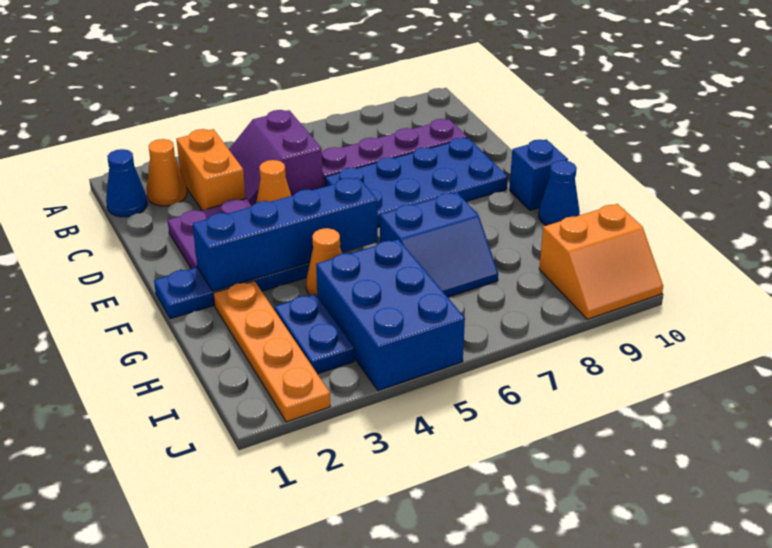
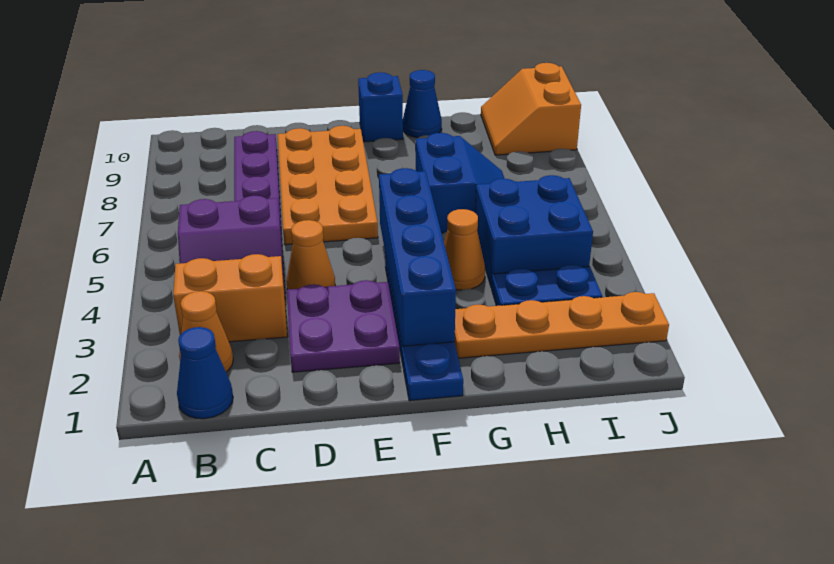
blue 2x4 plate [325,138,508,228] -> orange 2x4 plate [278,126,378,245]
blue 2x3 brick [316,239,465,391] -> blue 2x2 brick [475,175,593,288]
orange 2x2 slope [539,204,663,319] -> orange 2x2 slope turned to [481,63,581,155]

